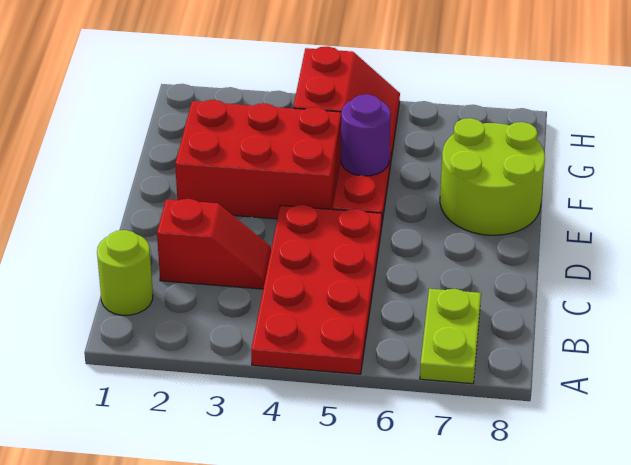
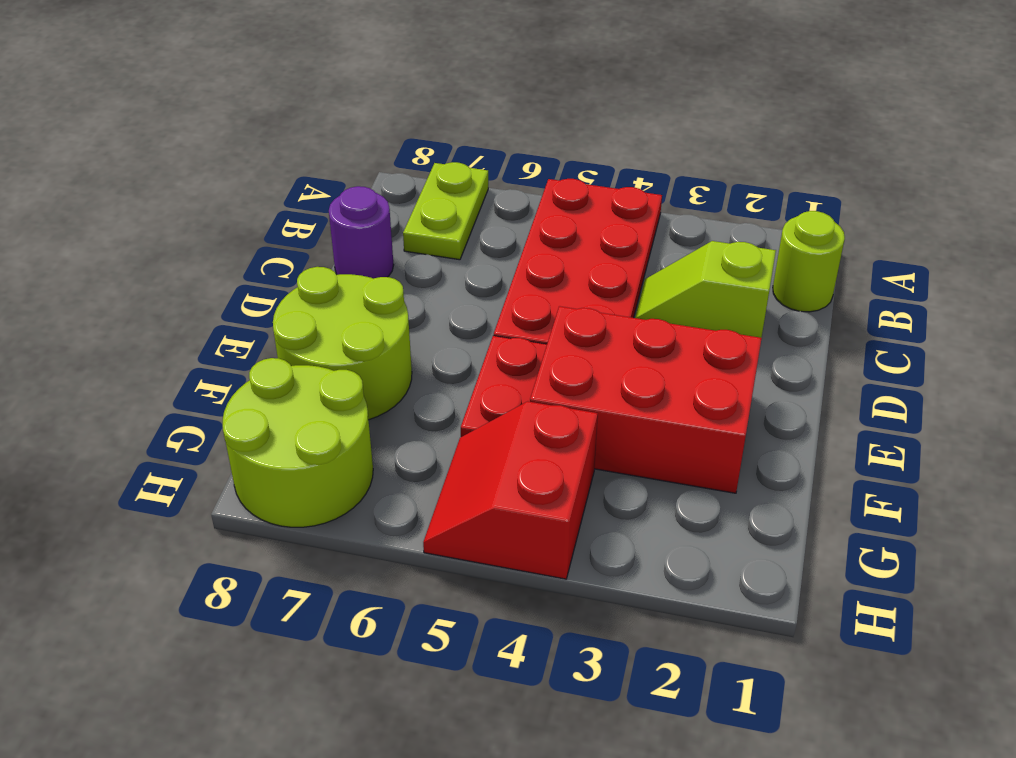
red 1x2 slope [157,199,271,289] -> lime 1x2 slope [635,241,776,338]
purple 1x1 round brick [341,94,391,176] -> purple 1x1 round brick moved to [329,186,394,279]
none -> lime 2x2 round brick [223,358,373,527]

